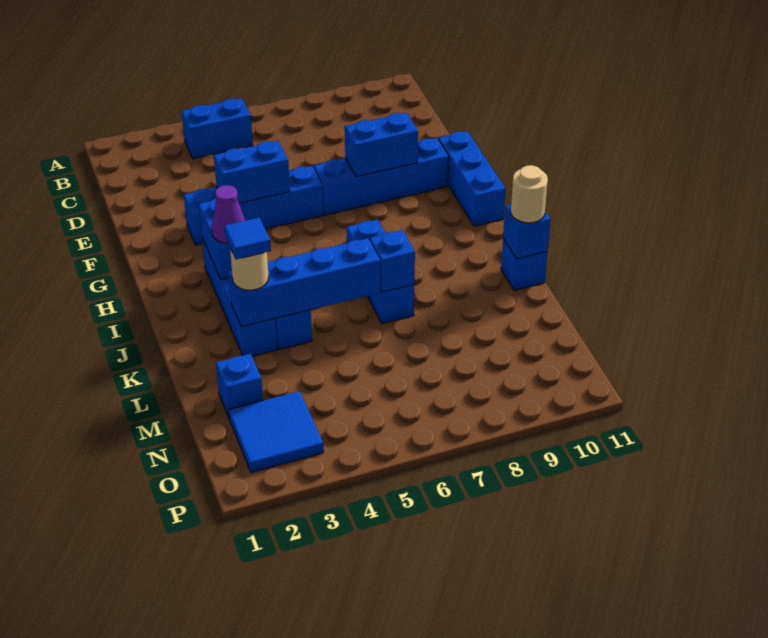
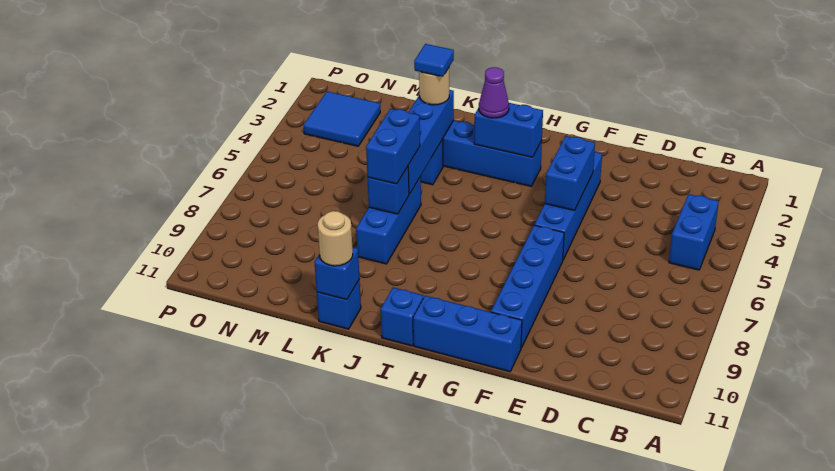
blue 1x2 brick [345,113,418,177] -> blue 1x2 brick moved to [366,109,420,184]
blue 1x3 brick [347,219,414,324] -> blue 1x3 brick turned to [356,176,421,264]
blue 1x1 brick [216,354,263,417] -> blue 1x1 brick moved to [381,287,424,346]

